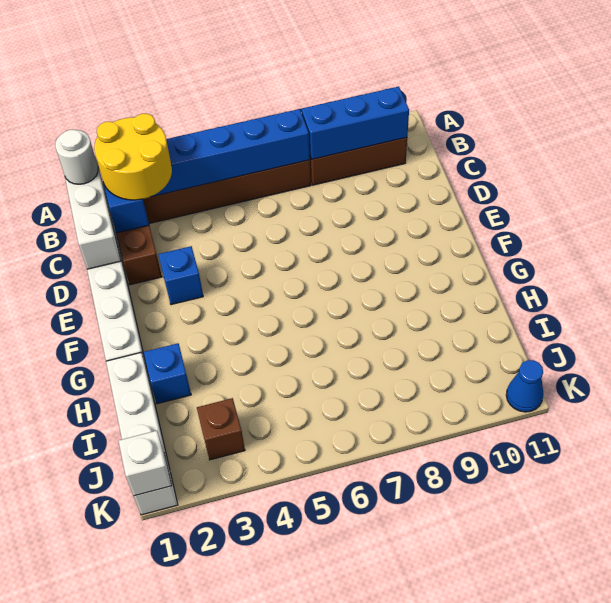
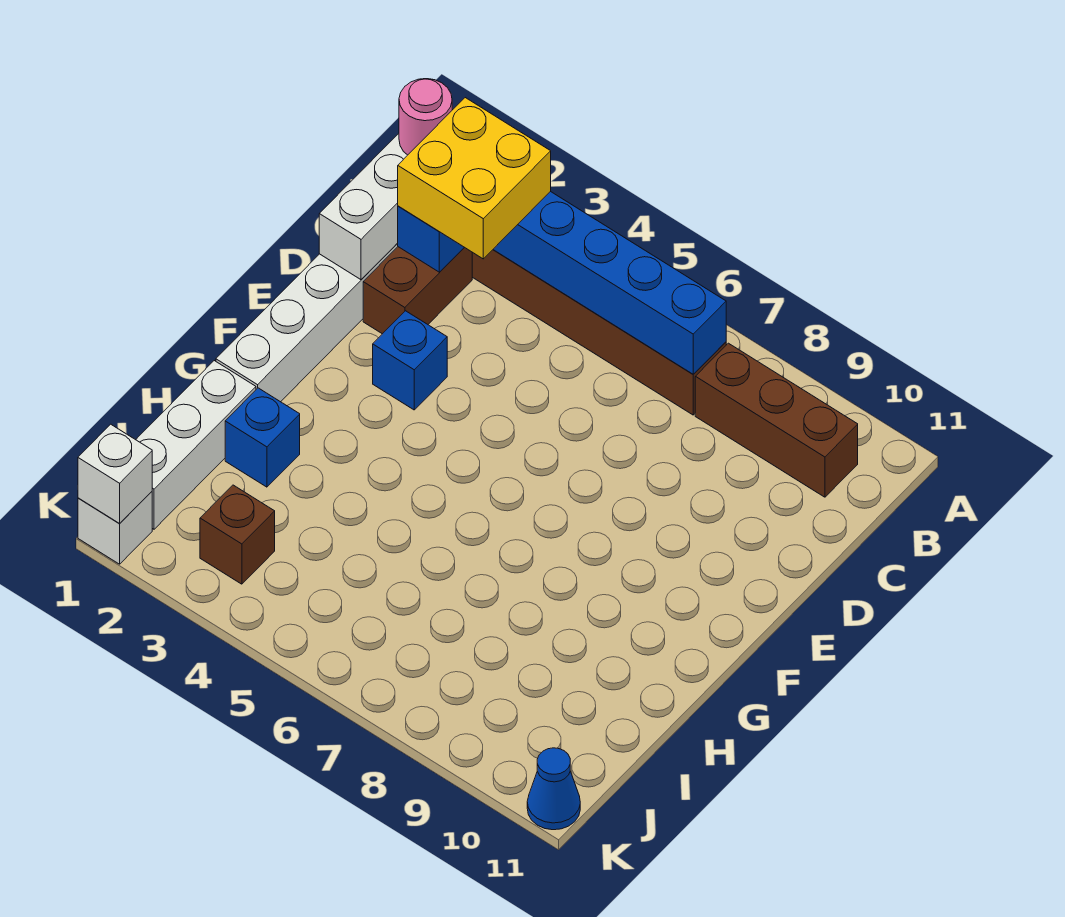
white 1x1 round brick [55,130,98,184] -> pink 1x1 round brick [399,79,452,155]
yellow 2x2 round brick [94,114,172,200] -> yellow 2x2 brick [398,98,551,259]
blue 1x3 brick [302,87,409,159] -> none

